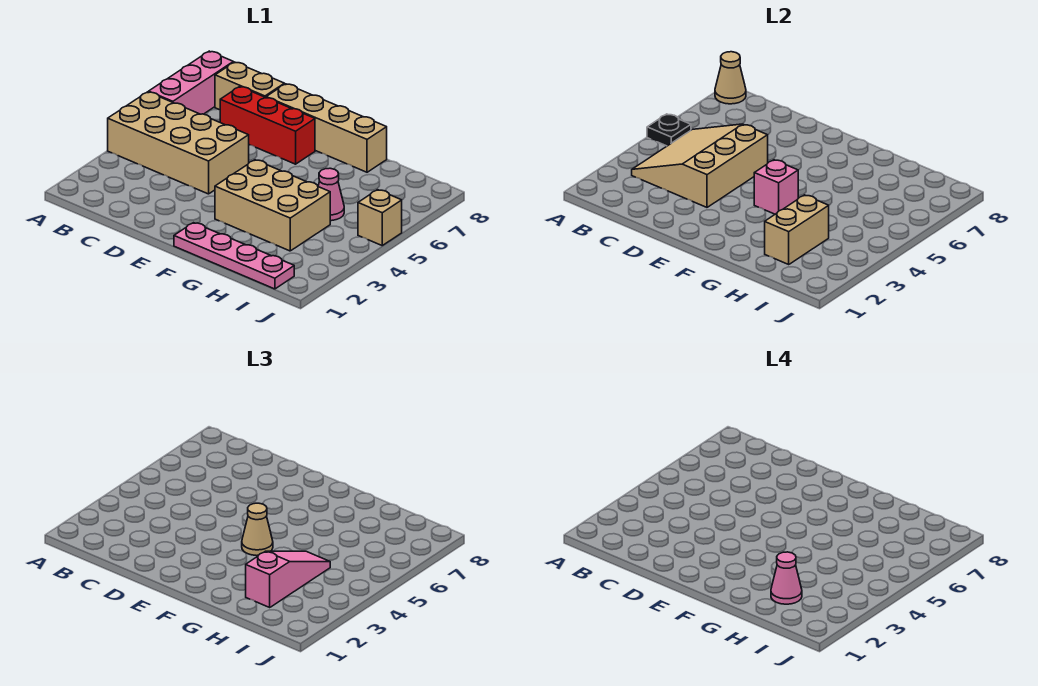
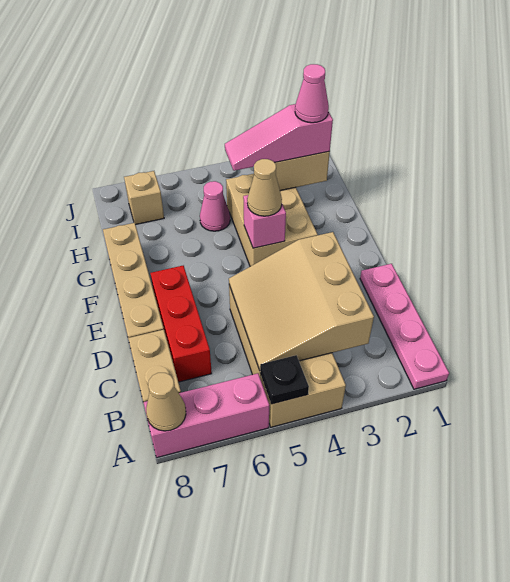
tan 3x3 slope [632,124,768,207] -> tan 3x3 slope turned to [229,232,374,370]
pink 1x4 plate [174,223,294,289] -> pink 1x4 plate moved to [360,264,449,389]
tan 1x1 brick [358,190,402,245] -> tan 1x1 brick moved to [124,171,164,225]

